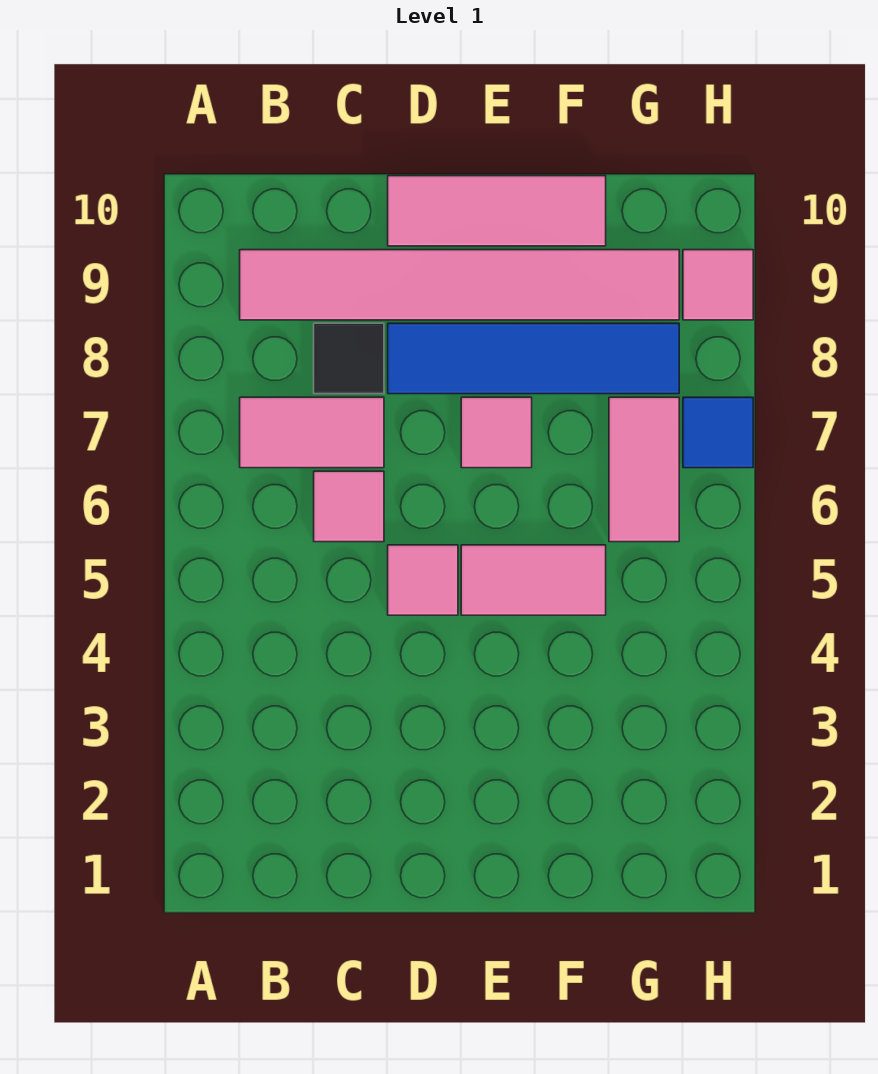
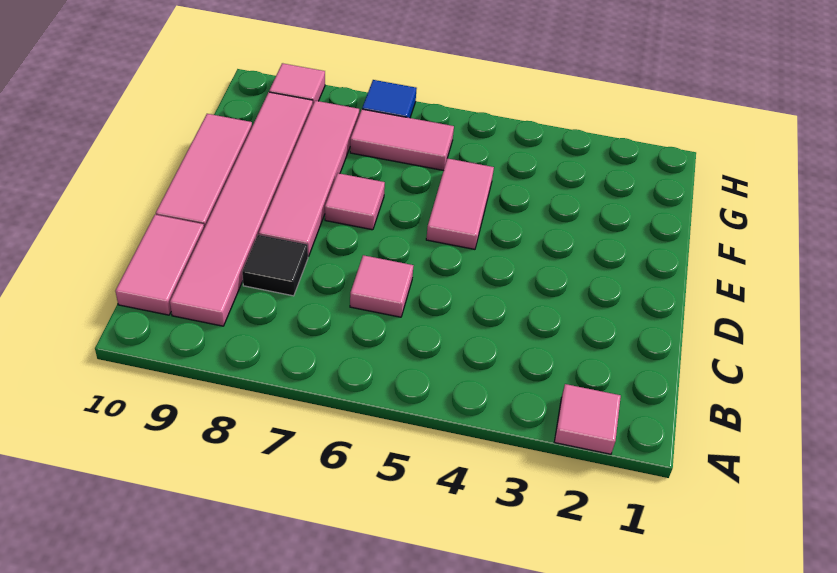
pink 1x2 tile [240,397,384,468] -> pink 1x2 tile moved to [115,215,204,315]
pink 1x1 tile [388,545,458,615] -> pink 1x1 tile moved to [555,384,621,454]
blue 1x4 tile [388,323,679,394] -> pink 1x4 tile [259,101,359,257]

